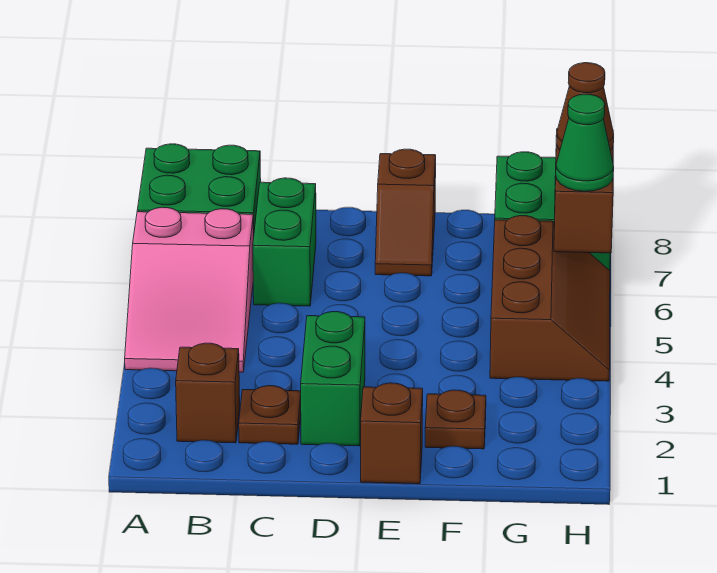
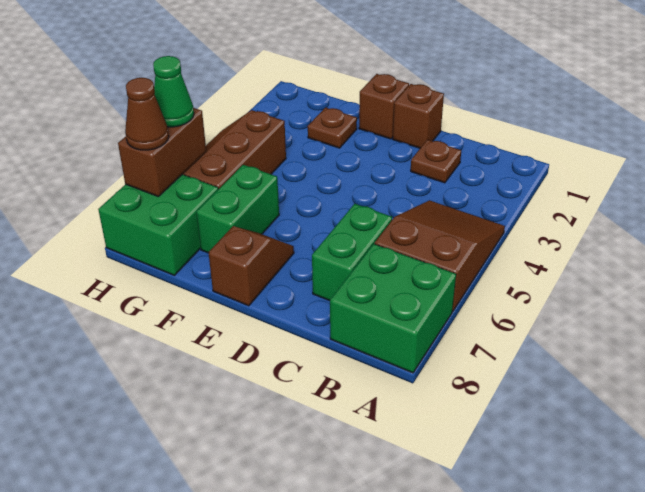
pink 2x3 slope [125,207,254,372] -> brown 2x3 slope [375,200,505,312]
brown 1x1 brick [176,343,240,443] -> brown 1x1 brick moved to [393,84,444,148]
green 1x2 brick [301,312,365,446] -> green 1x2 brick moved to [197,165,279,253]

